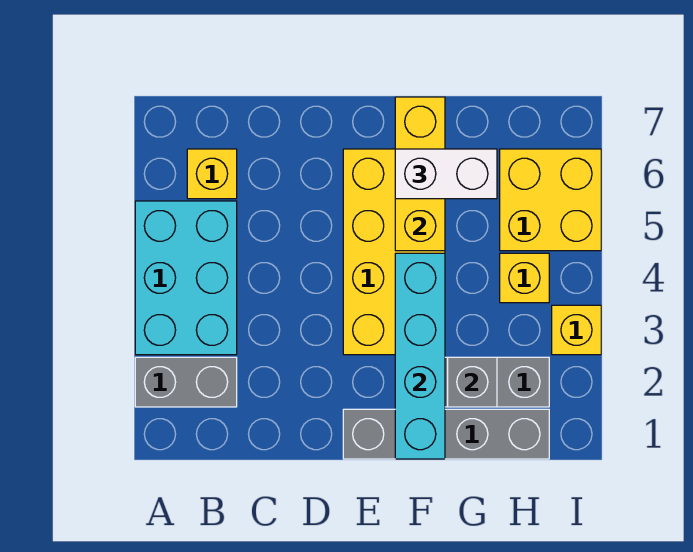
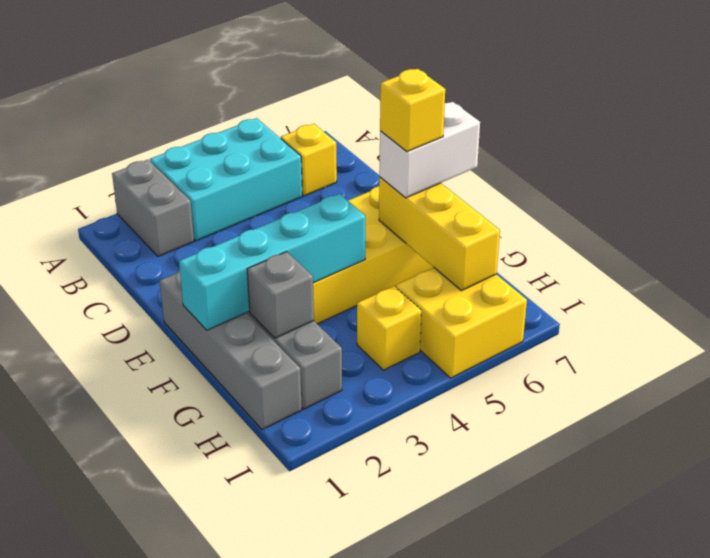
yellow 1x3 brick [395,97,445,251] -> yellow 1x3 brick turned to [379,177,500,291]
white 1x2 brick [395,149,497,199] -> white 1x2 brick turned to [379,102,480,198]
yellow 1x1 brick [552,305,601,355] -> yellow 1x1 brick moved to [380,69,445,152]

